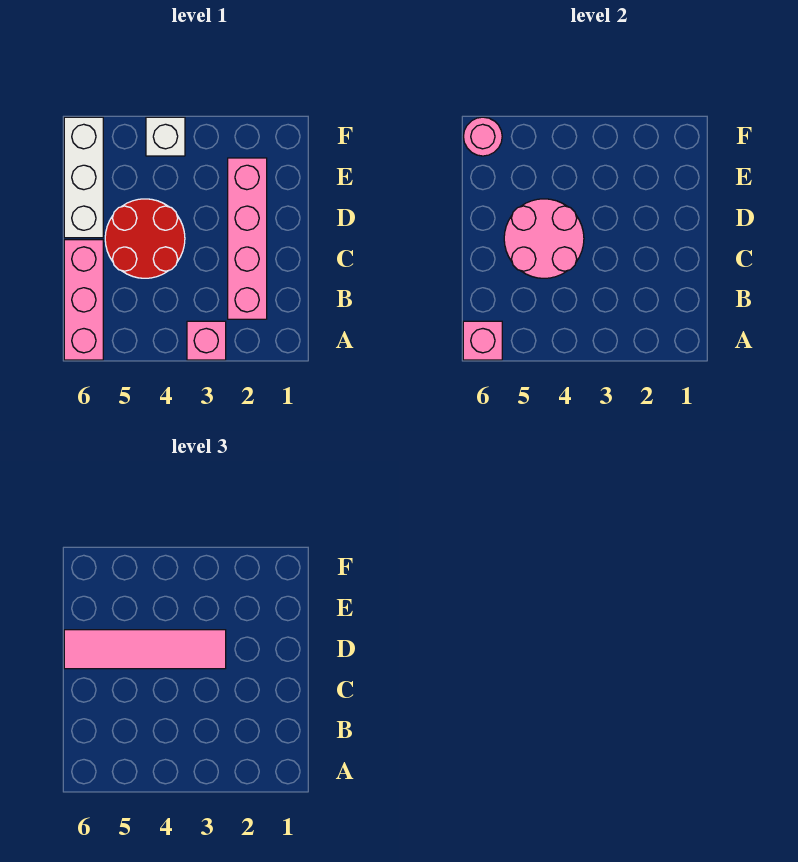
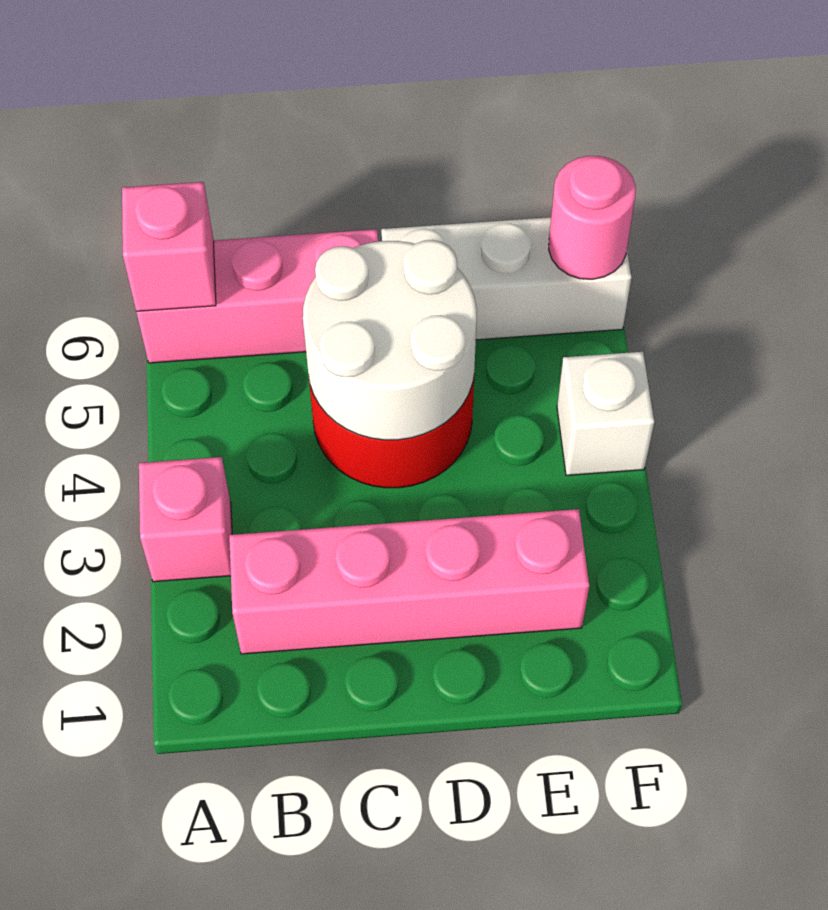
pink 2x2 round brick [504,199,584,278] -> white 2x2 round brick [303,240,477,440]
pink 1x4 tile [64,630,226,669] -> none

